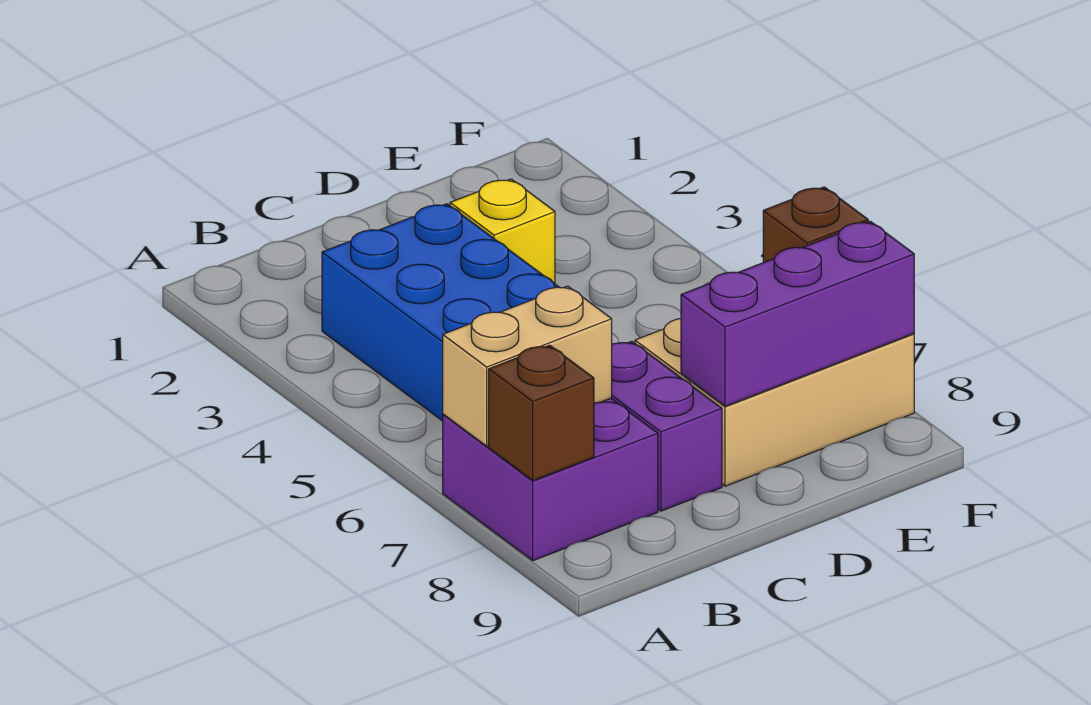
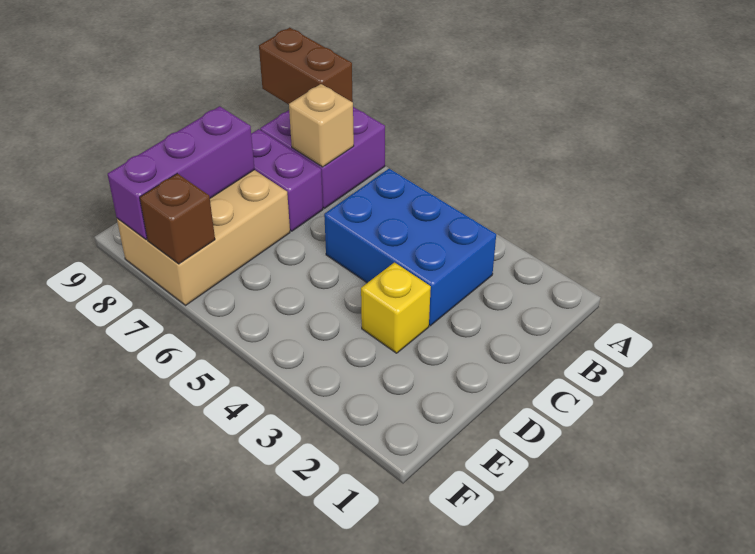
tan 1x2 brick [443,286,612,446] -> tan 1x1 brick [289,84,354,167]
brown 1x1 brick [489,345,594,481] -> brown 1x2 brick [259,28,353,105]

